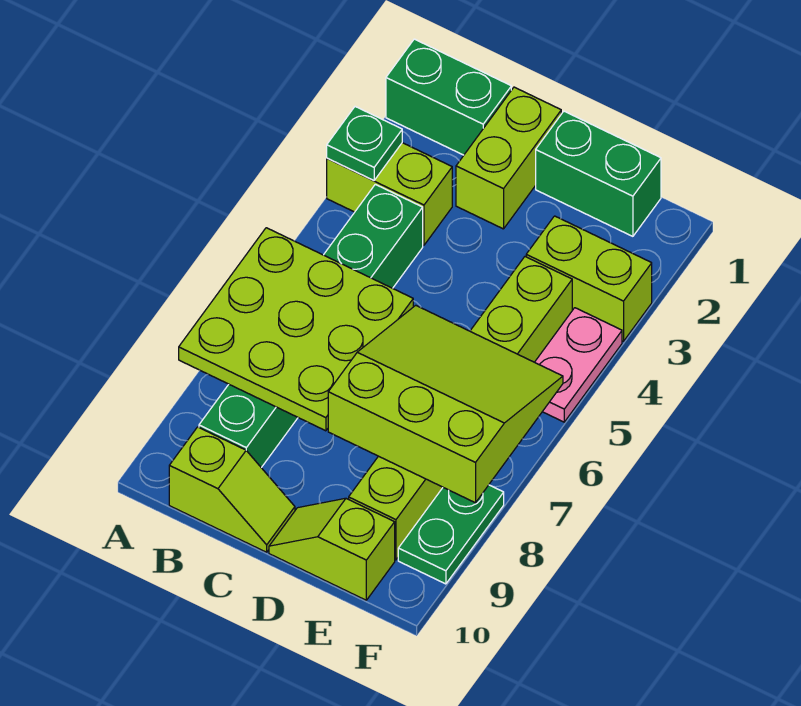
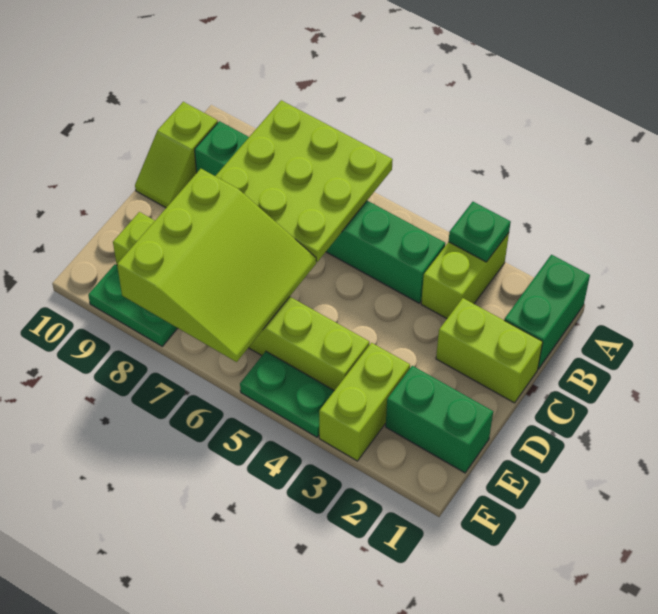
green 1x2 brick [536,111,661,236] -> green 1x2 brick turned to [386,366,493,473]
lime 1x2 slope [269,498,395,600] -> none
pink 1x2 plate [535,308,622,422] -> green 1x2 plate [240,351,334,437]

